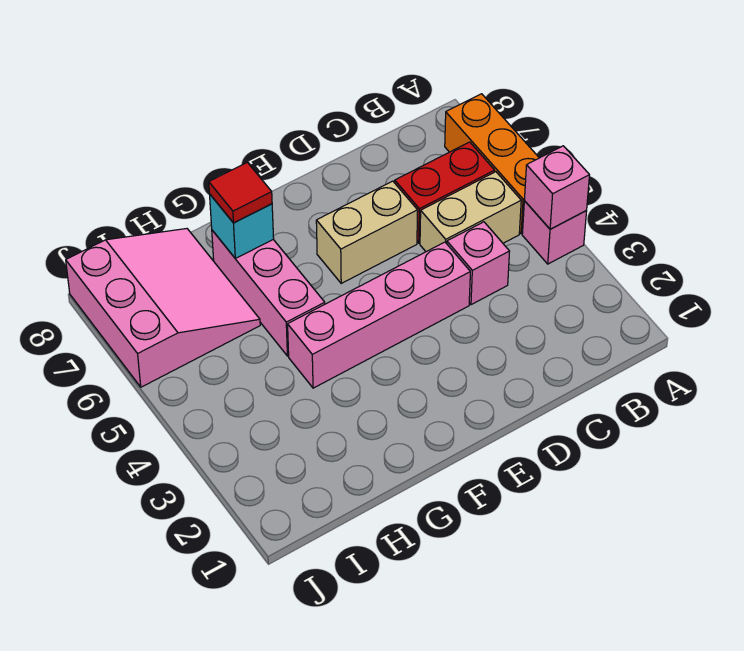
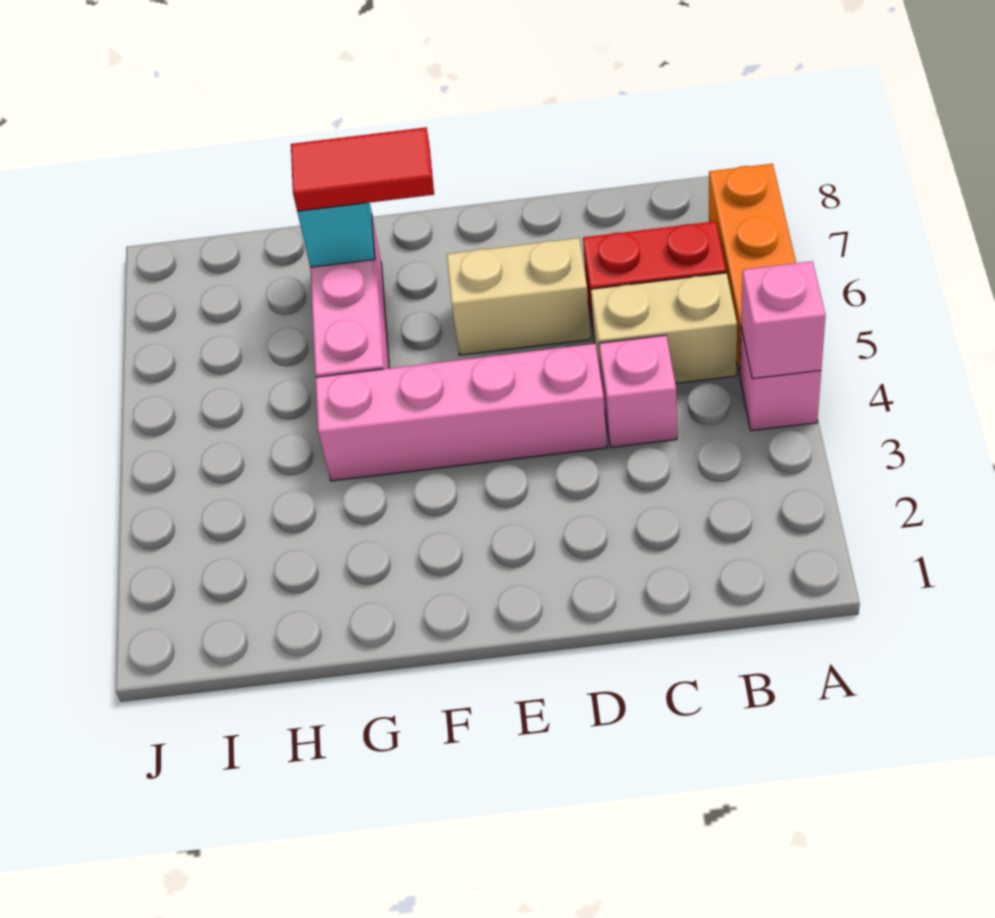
red 1x1 tile [209,162,272,223] -> red 1x2 tile [291,127,434,211]
pink 3x3 slope [66,229,260,387] -> none

